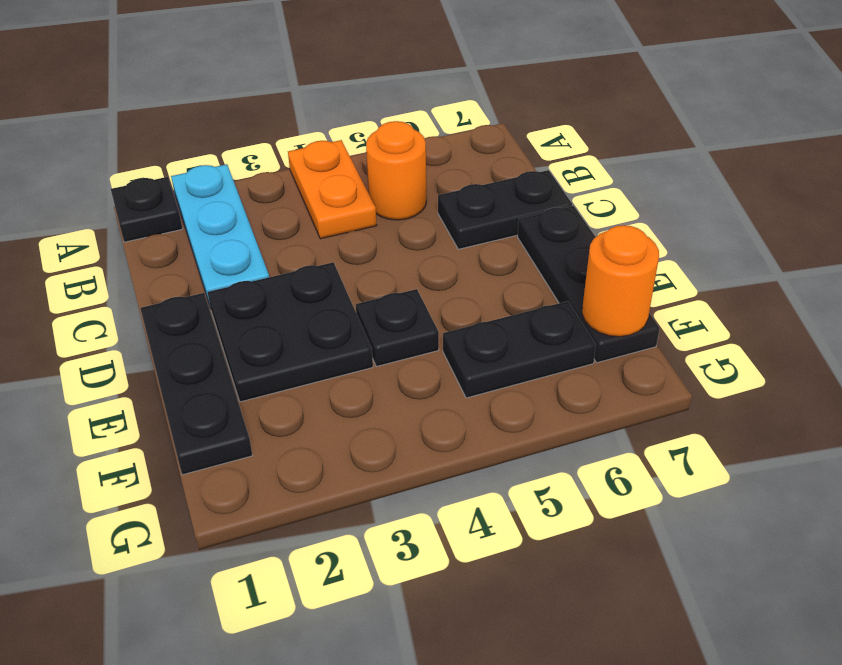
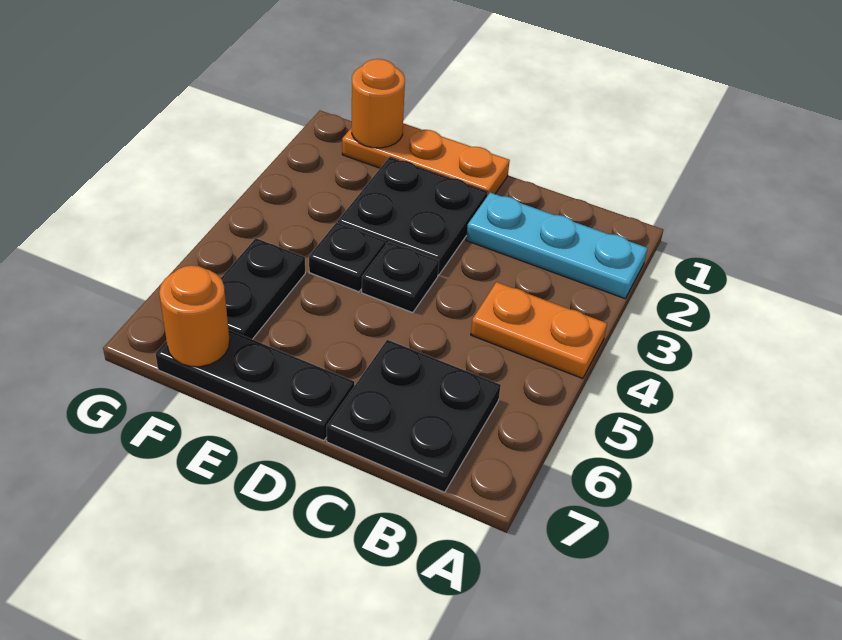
black 1x1 plate [111,177,182,242] -> black 1x1 plate moved to [362,242,439,313]
orange 1x1 round brick [366,121,426,220] -> orange 1x1 round brick moved to [352,59,405,148]
black 1x2 plate [438,170,572,249] -> black 2x2 plate [327,340,501,492]
black 1x3 plate [140,293,253,475] -> orange 1x3 plate [342,123,510,196]

